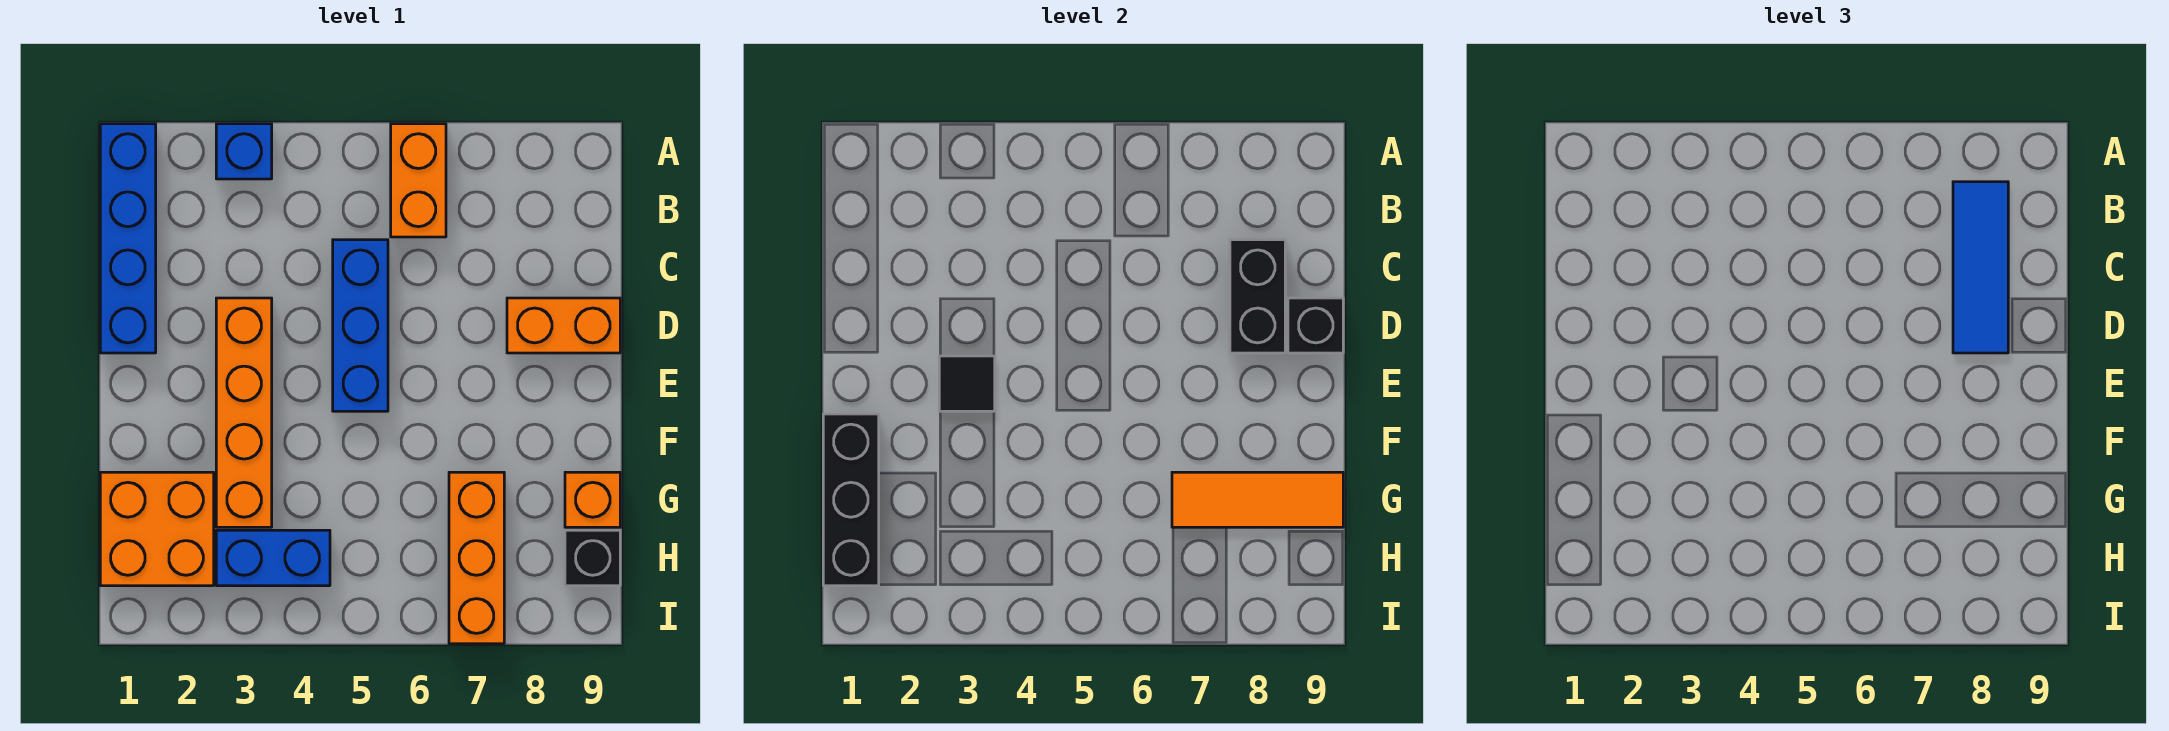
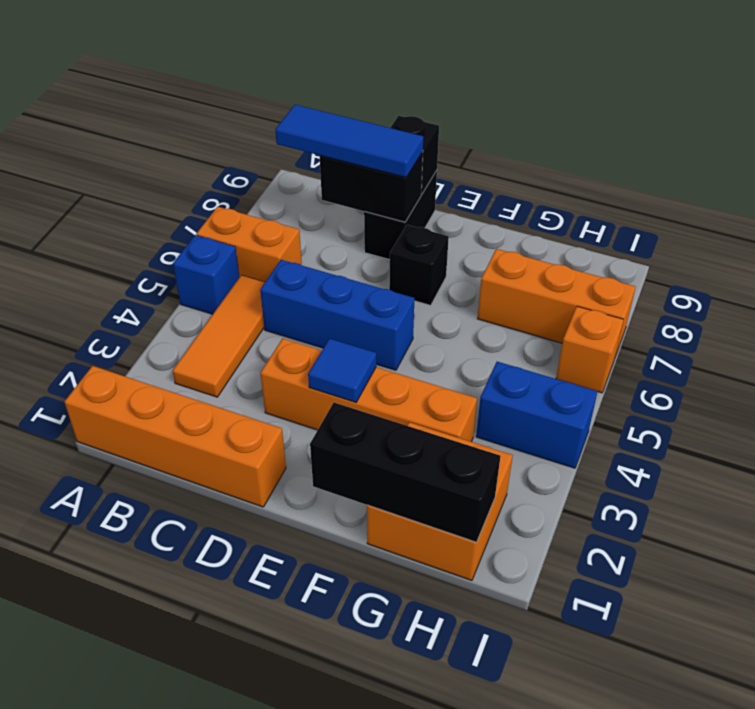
blue 1x4 brick [100,124,156,353] -> orange 1x4 brick [65,366,286,507]
blue 1x1 brick [216,124,272,179] -> blue 1x1 brick moved to [173,235,239,314]
orange 1x2 brick [507,298,620,353] -> black 1x2 brick [364,171,437,260]
black 1x1 tile [939,356,995,411] -> blue 1x1 tile [308,339,376,402]
orange 1x3 tile [1172,472,1343,527] -> orange 1x3 tile moved to [173,275,265,397]
orange 1x1 brick [565,472,620,527] -> orange 1x1 brick moved to [556,306,624,393]
blue 1x2 brick [216,530,330,586] -> blue 1x2 brick turned to [476,362,598,468]
black 1x1 brick [565,530,620,586] -> black 1x1 brick moved to [389,225,449,305]

